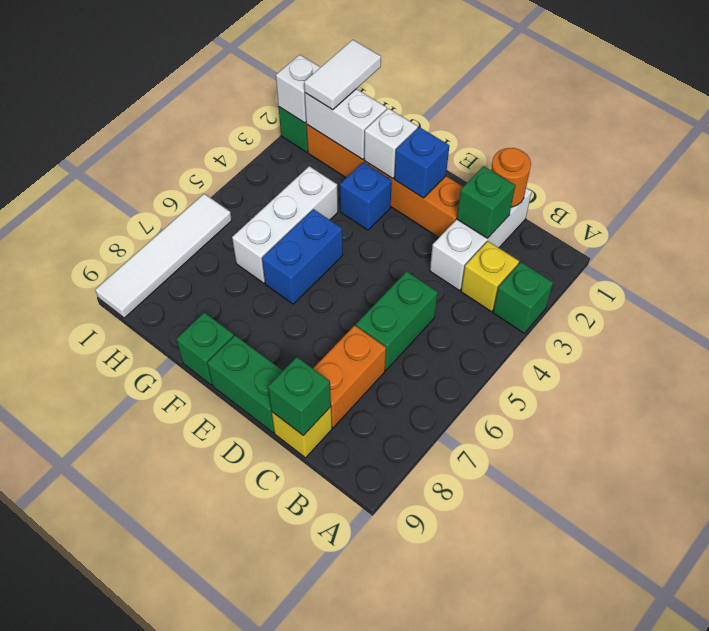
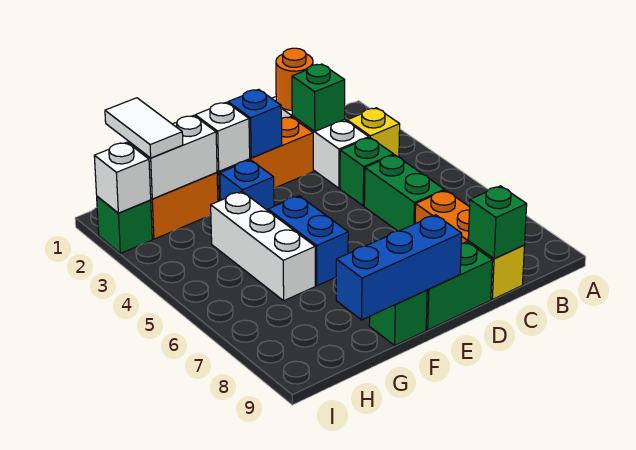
green 1x1 brick [493,262,553,333] -> green 1x1 brick moved to [340,138,394,206]
none -> blue 1x3 brick [336,215,462,320]
white 1x4 tile [95,194,232,318] -> none

